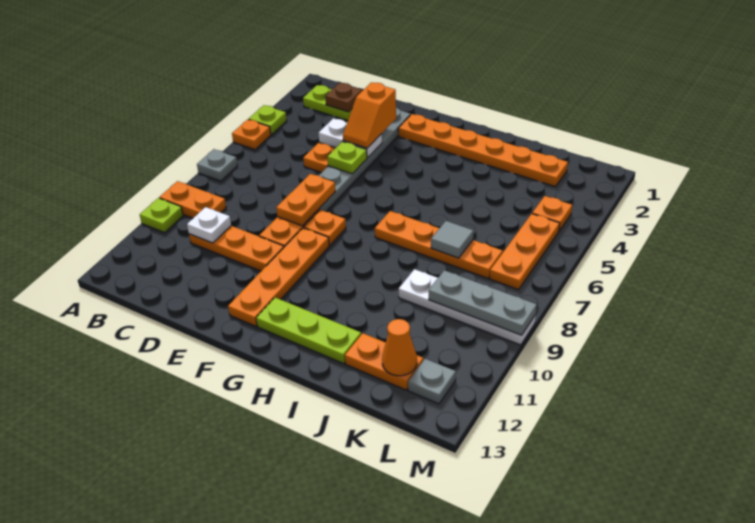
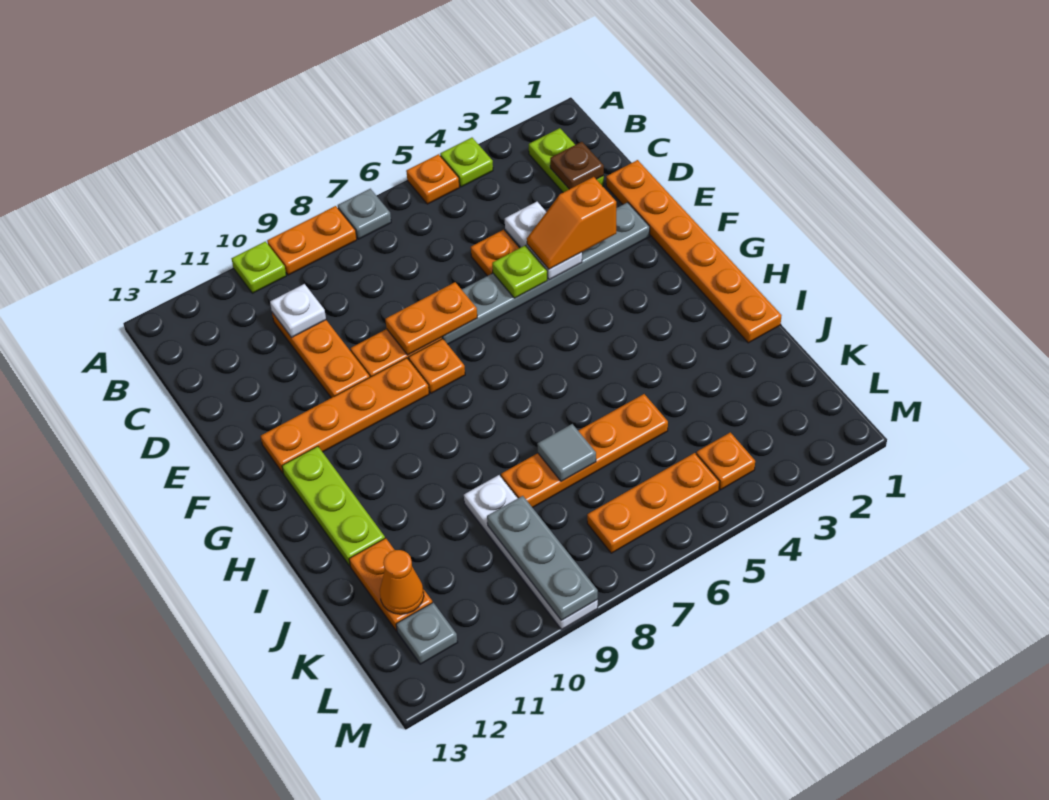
orange 1x2 plate [159,181,226,218] -> orange 1x2 plate turned to [267,206,357,275]
orange 1x6 plate [398,114,568,187] -> orange 1x6 plate moved to [606,160,782,343]
orange 1x4 plate [375,211,503,278] -> orange 1x4 plate turned to [501,394,668,508]

